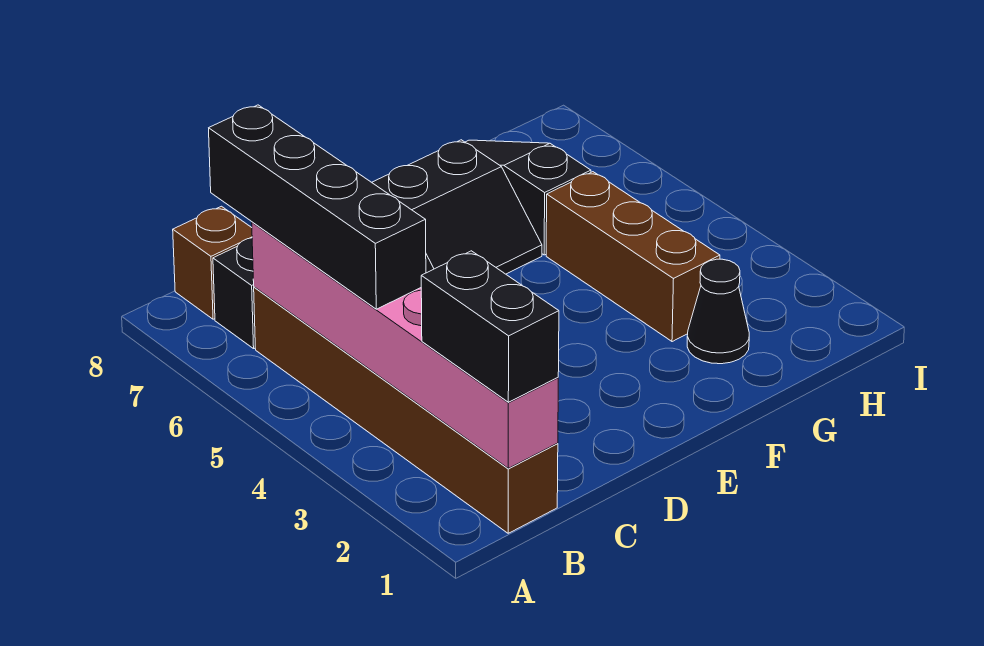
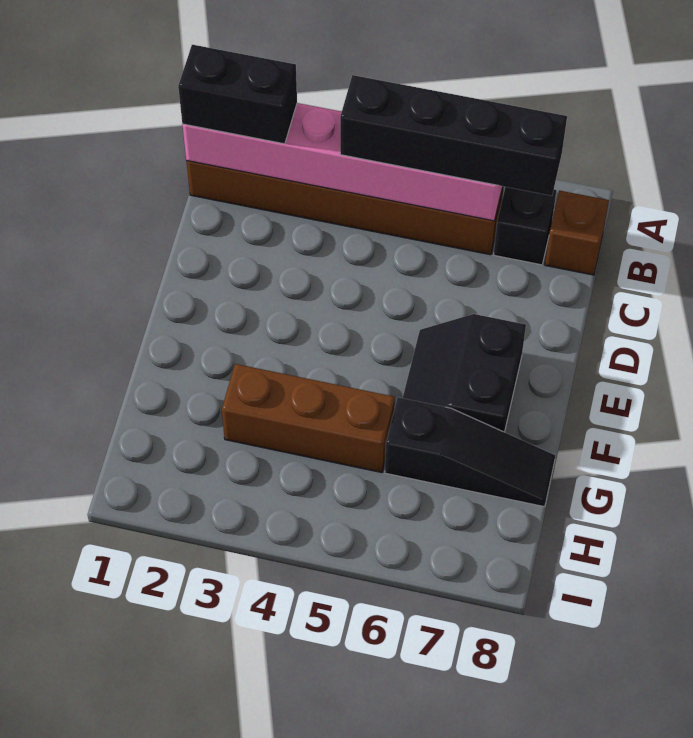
black 1x1 cone [687,259,749,364] -> none

